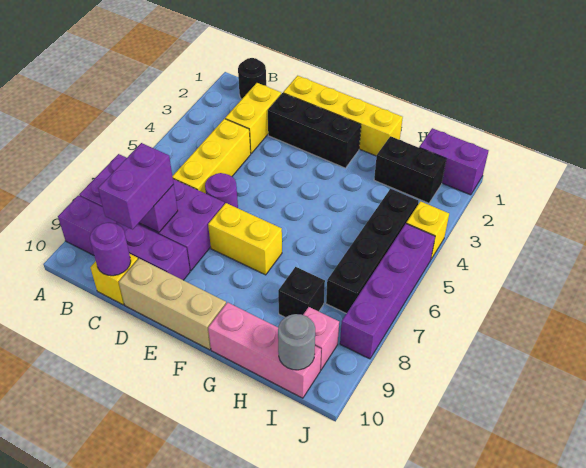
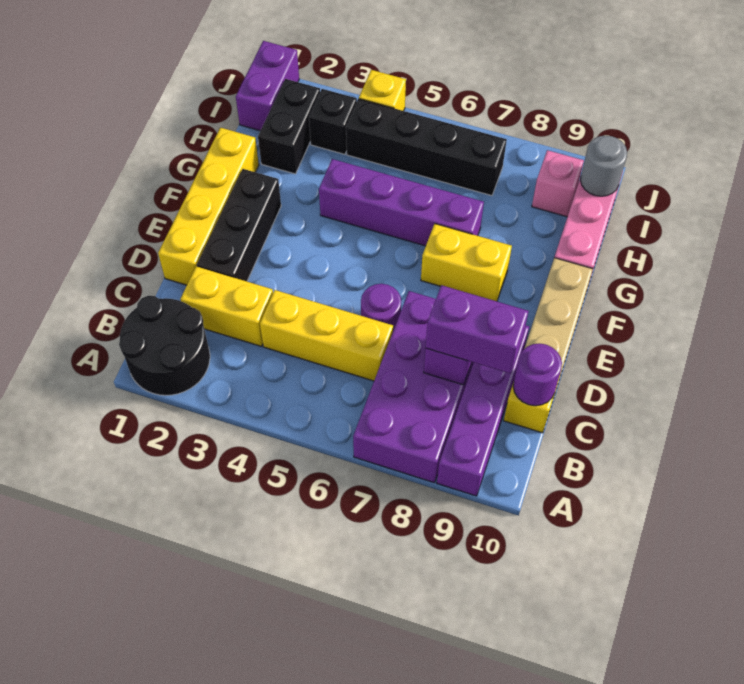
black 1x1 round brick [238,58,266,99] -> black 2x2 round brick [119,296,210,395]
yellow 1x2 brick [208,203,282,275] -> yellow 1x2 brick turned to [421,224,512,301]
black 1x1 brick [278,267,325,317] -> black 1x1 brick moved to [309,89,357,154]
purple 1x4 brick [340,224,435,359] -> purple 1x4 brick moved to [319,159,484,246]

